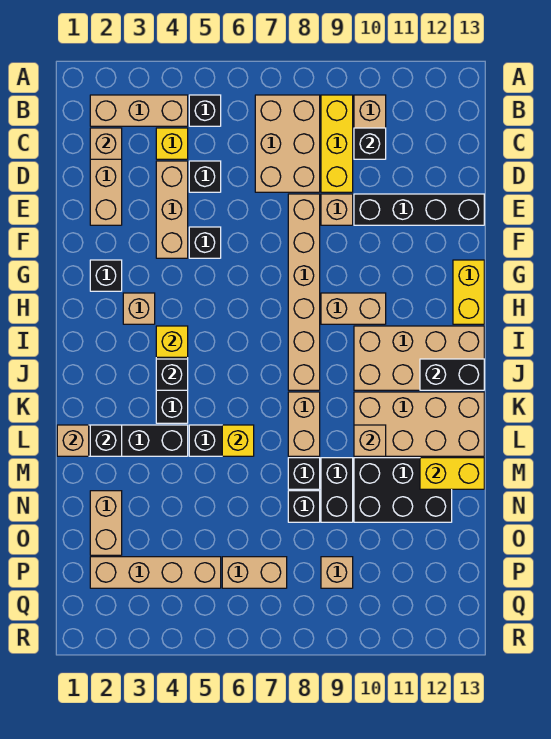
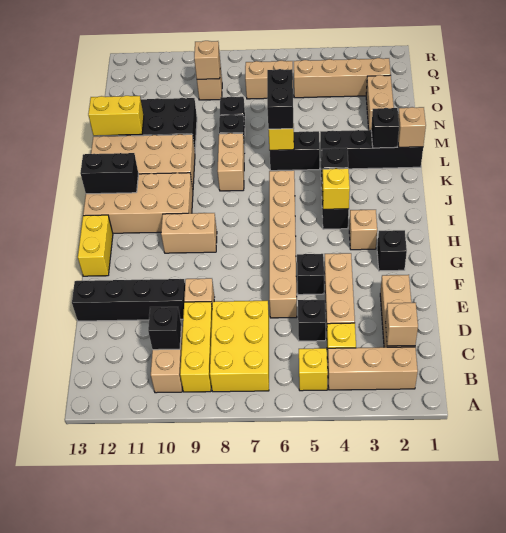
black 1x1 brick [189,95,221,126] -> yellow 1x1 brick [299,348,328,391]
tan 2x3 brick [255,95,320,192] -> yellow 2x3 brick [210,301,269,392]
tan 1x6 brick [288,194,320,390] -> tan 1x6 brick moved to [269,170,297,318]
tan 1x1 brick [354,425,386,456] -> tan 1x1 brick moved to [194,41,220,79]
black 1x2 brick [321,458,353,522] -> black 1x2 brick moved to [267,69,294,129]

